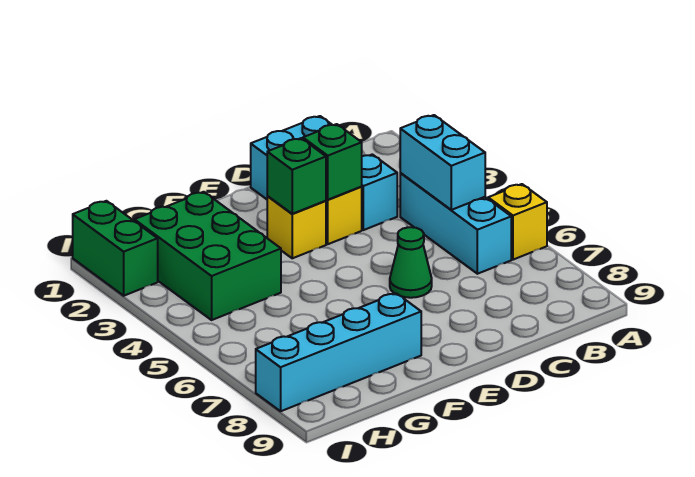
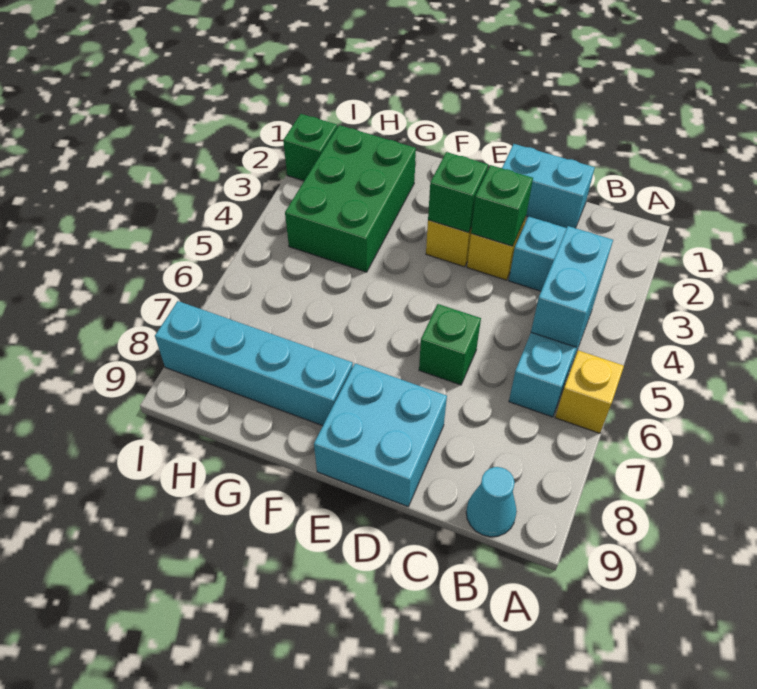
none -> cyan 1x1 cone [466,467,517,537]
green 1x1 cone [390,227,432,298] -> green 1x1 brick [419,304,481,385]
none -> cyan 2x2 brick [314,363,447,507]
green 1x2 brick [73,201,158,296] -> green 1x1 brick [283,114,337,181]

